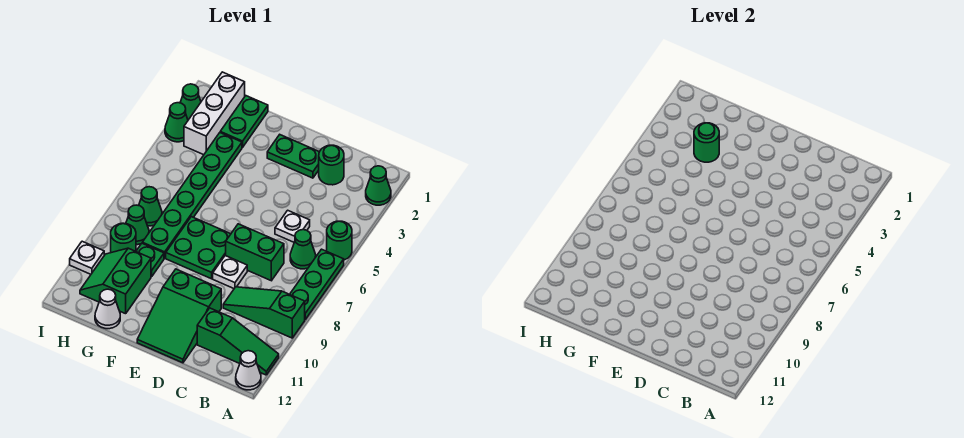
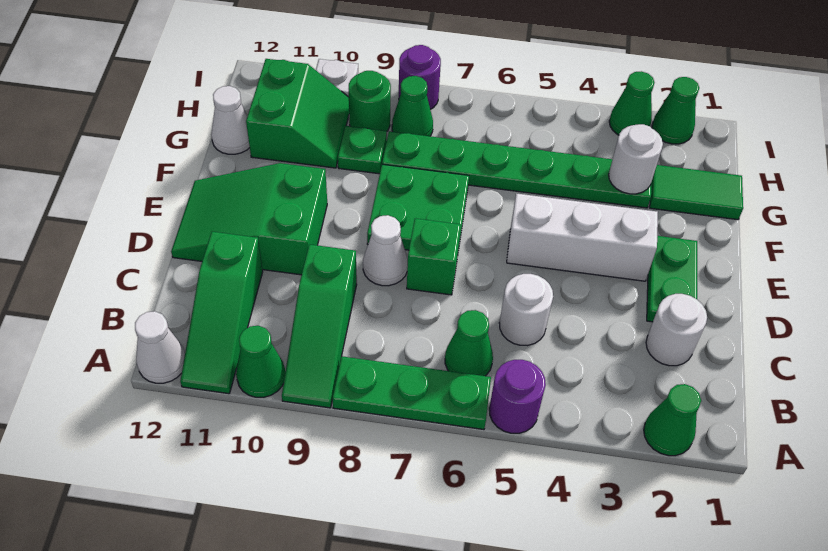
green 1x1 round brick [327,221,352,260] -> purple 1x1 round brick [489,360,546,433]
green 1x3 slope [223,287,305,338] -> green 1x3 slope turned to [282,244,357,408]
green 1x1 round brick [319,145,344,185] -> white 1x1 round brick [646,294,707,366]
white 1x1 plate [275,210,310,242] -> white 1x1 round brick [499,274,553,346]
green 1x2 brick [226,224,284,281] -> green 1x1 brick [407,218,461,295]
white 1x1 plate [213,255,247,288] -> white 1x1 cone [363,215,408,286]
green 1x2 plate [220,96,268,147] -> green 1x2 tile [650,165,743,220]
green 1x1 round brick [694,123,719,162] -> white 1x1 round brick [609,124,663,194]
green 2x2 slope [80,248,151,314] -> green 2x2 slope turned to [246,59,349,168]
white 1x3 brick [184,72,245,155] -> white 1x3 brick moved to [507,193,658,281]
green 1x1 cone [139,187,162,226] -> green 1x1 cone moved to [236,326,285,397]
none -> purple 1x1 round brick [399,45,441,109]

